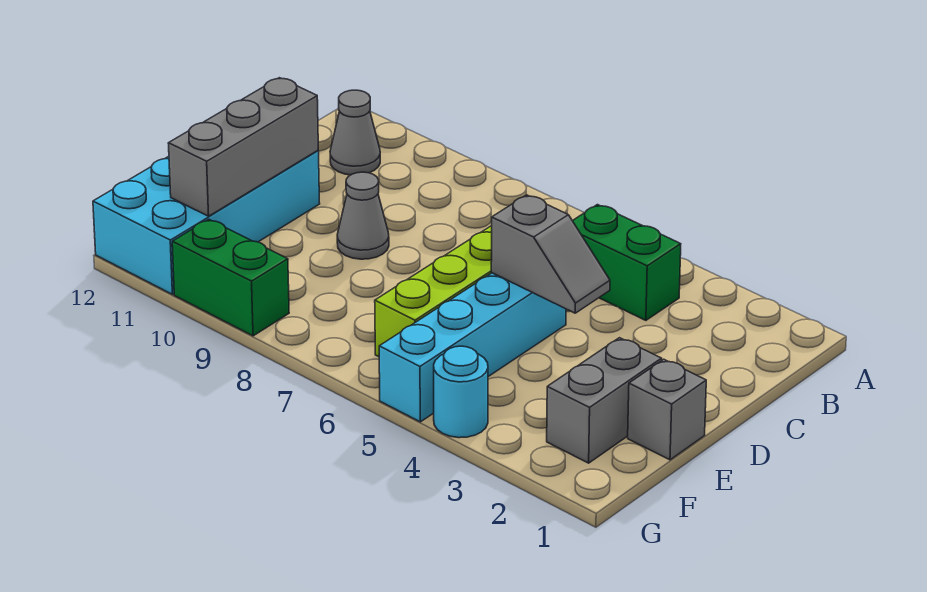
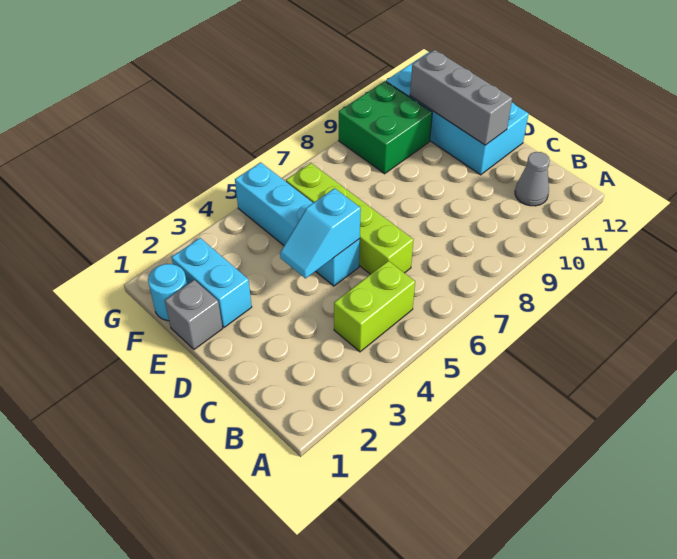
green 1x2 brick [573,205,681,320] -> lime 1x2 brick [334,261,415,352]
grey 1x2 slope [491,195,610,313] -> cyan 1x2 slope [280,188,361,278]
grey 1x1 cone [337,172,389,259] -> none
grey 1x2 brick [547,338,662,463] -> cyan 1x2 brick [172,238,252,327]
cyan 1x1 round brick [434,346,488,438] -> cyan 1x1 round brick moved to [148,264,187,321]
green 1x2 brick [172,219,289,336] -> green 2x2 brick [339,81,432,174]

